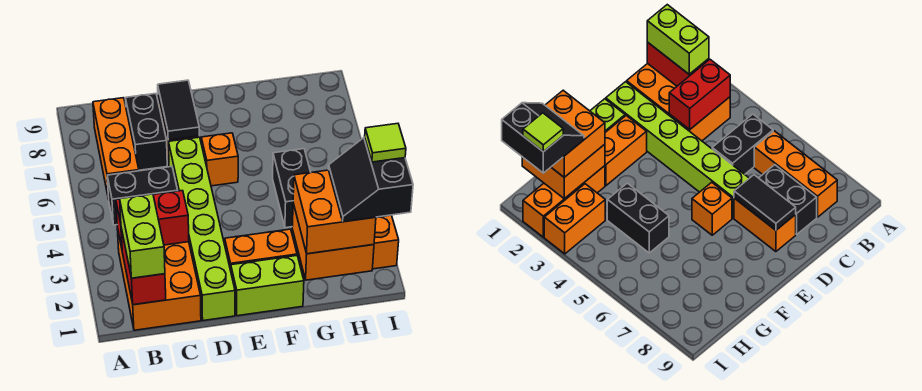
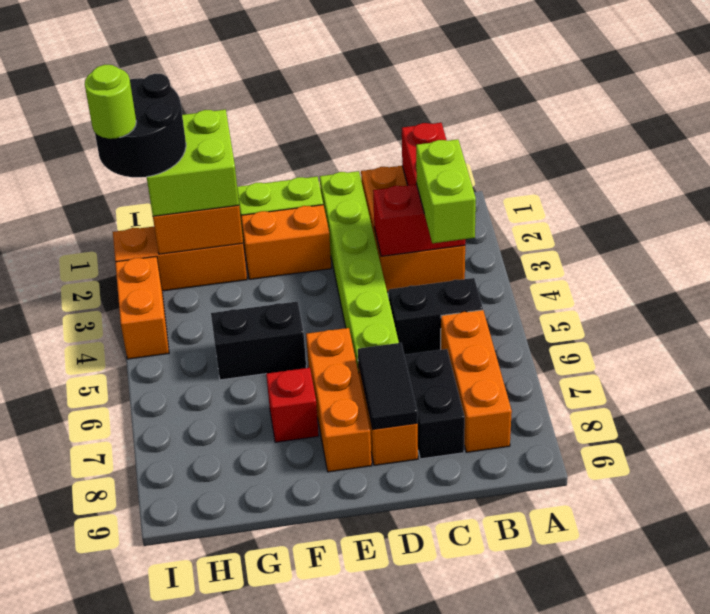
lime 1x2 brick [120,194,165,278] -> lime 1x2 brick moved to [416,139,476,243]
orange 1x1 brick [201,133,238,186] -> orange 1x3 brick [306,328,372,472]
none -> red 1x1 brick [266,368,319,442]
orange 2x2 brick [293,170,376,254] -> lime 2x2 brick [147,109,239,216]
black 1x2 brick [273,149,311,228] -> black 1x2 brick turned to [211,301,306,380]
black 2x2 slope [329,137,413,222] -> black 2x2 round brick [95,74,186,177]
orange 1x2 brick [544,184,605,254] -> orange 1x2 brick turned to [115,256,169,359]
lime 1x1 tile [365,123,406,162] -> lime 1x1 round brick [85,65,136,139]

